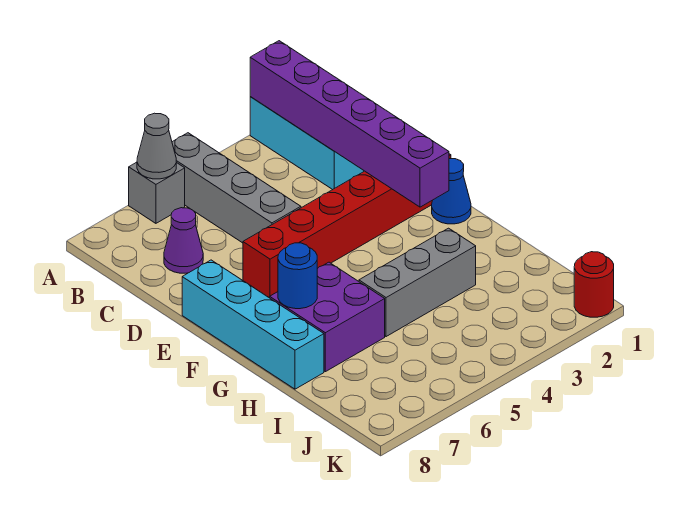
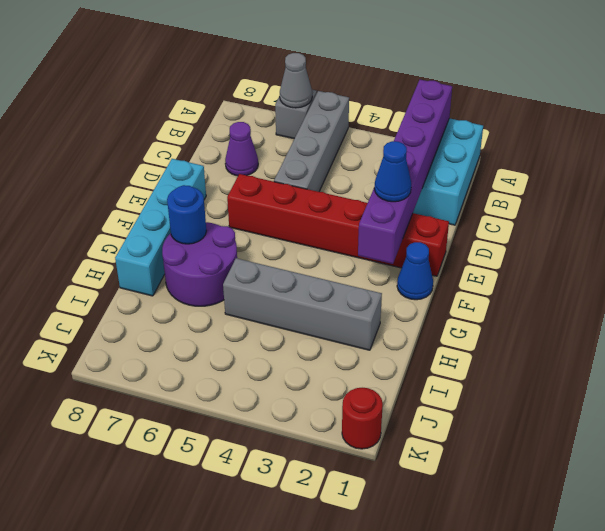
none -> blue 1x1 cone [374,141,411,202]
purple 2x2 brick [270,262,385,372] -> purple 2x2 round brick [162,222,237,306]
grey 1x3 brick [359,228,476,337] -> grey 1x4 brick [223,258,382,350]

